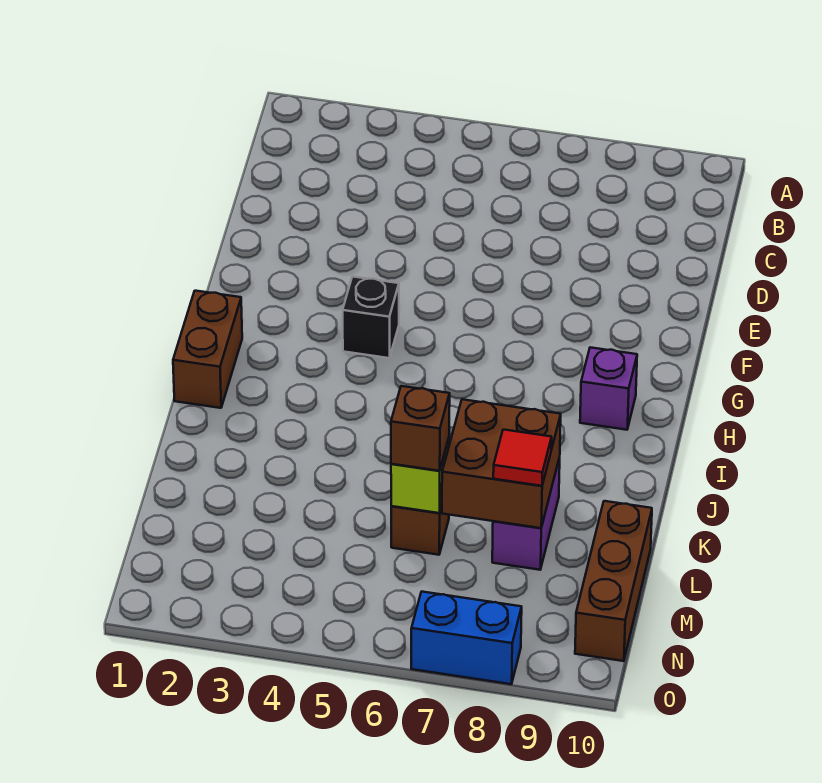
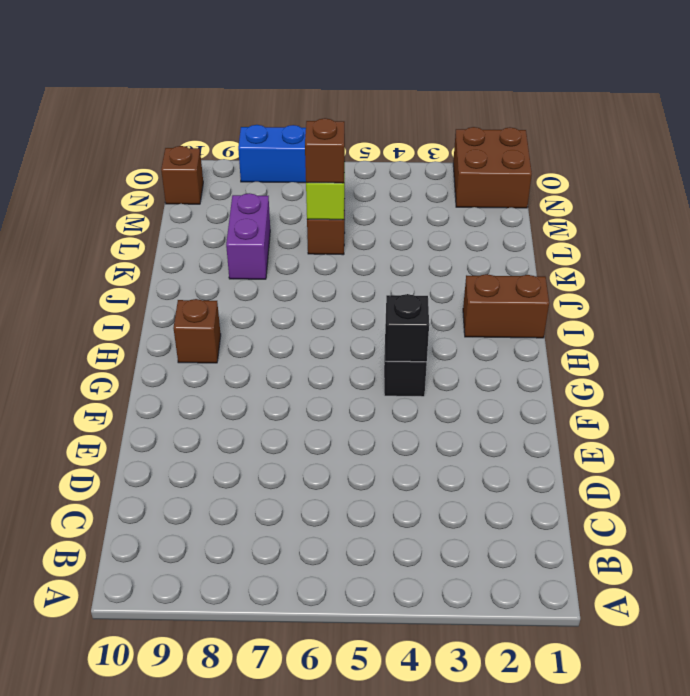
none -> black 1x1 brick [385,294,429,362]
brown 1x2 brick [173,291,242,408] -> brown 1x2 brick turned to [463,274,549,338]
purple 1x1 brick [580,347,637,430] -> brown 1x1 brick [173,299,221,363]
brown 2x2 brick [442,399,561,528] -> brown 2x2 brick moved to [453,127,532,208]
red 1x1 tile [493,430,552,486] -> none
brown 1x3 brick [575,501,652,661] -> brown 1x1 brick [161,146,203,204]

